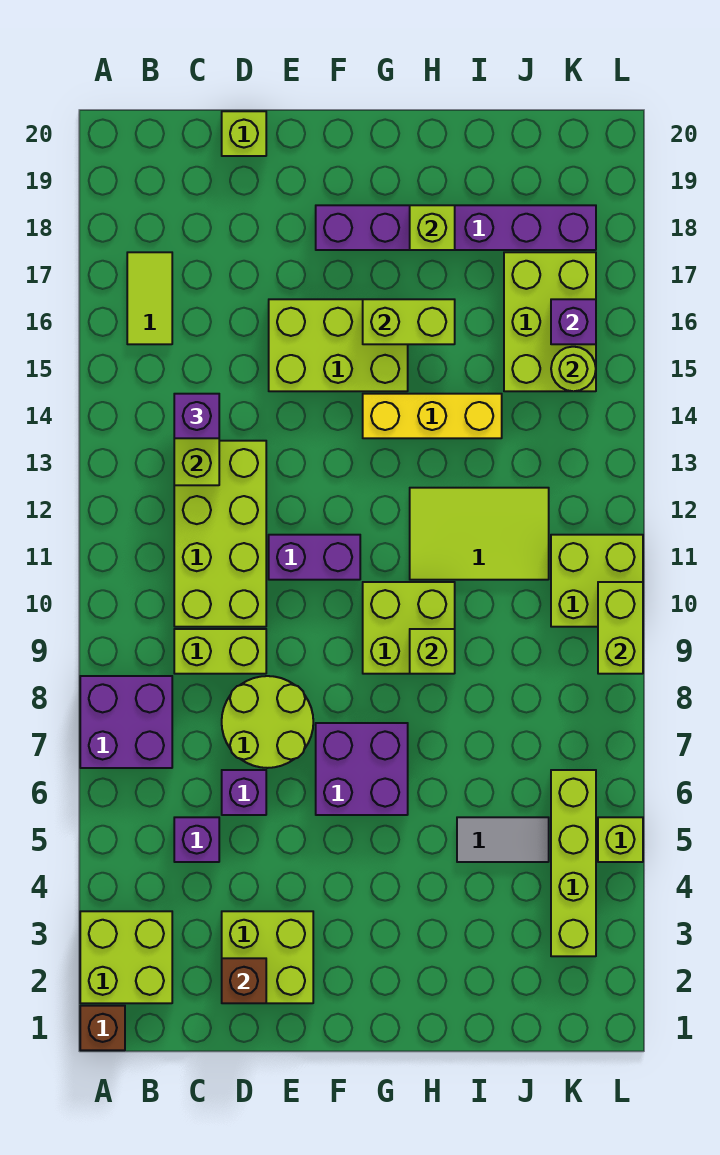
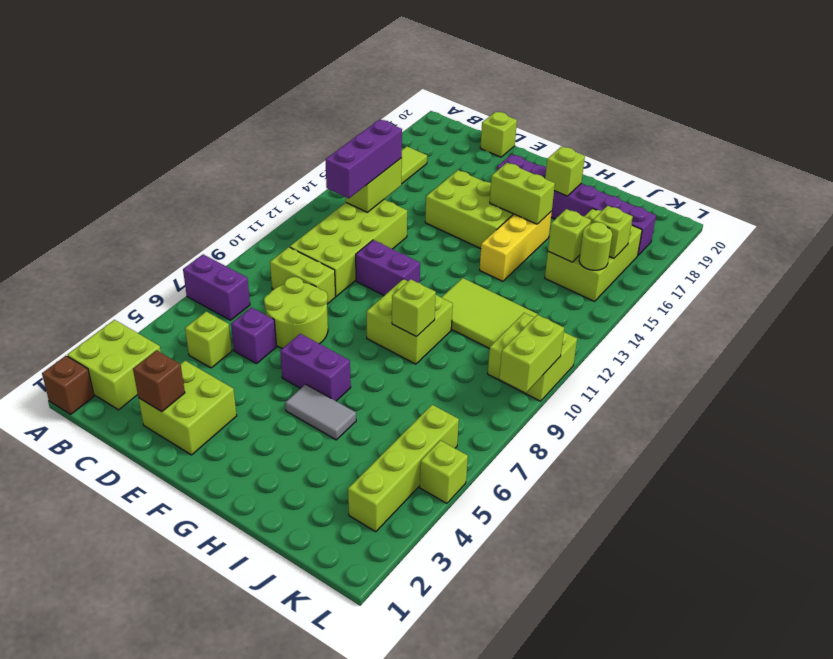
purple 2x2 brick [80,676,172,768] -> purple 1x2 brick [183,254,250,320]
purple 1x1 brick [174,817,219,862] -> lime 1x1 brick [185,312,232,368]
purple 1x1 brick [174,394,219,438] -> purple 1x3 brick [325,119,402,198]
purple 2x2 brick [316,723,408,815] -> purple 1x2 brick [280,334,351,401]
yellow 1x3 brick [363,394,502,438] -> yellow 1x3 brick turned to [480,211,552,281]
grey 1x2 tile [457,817,549,862] -> grey 1x2 tile moved to [285,384,356,440]
none -> lime 1x1 brick [548,209,591,262]
purple 1x1 brick [551,299,596,344] -> lime 1x1 brick [593,206,633,258]

